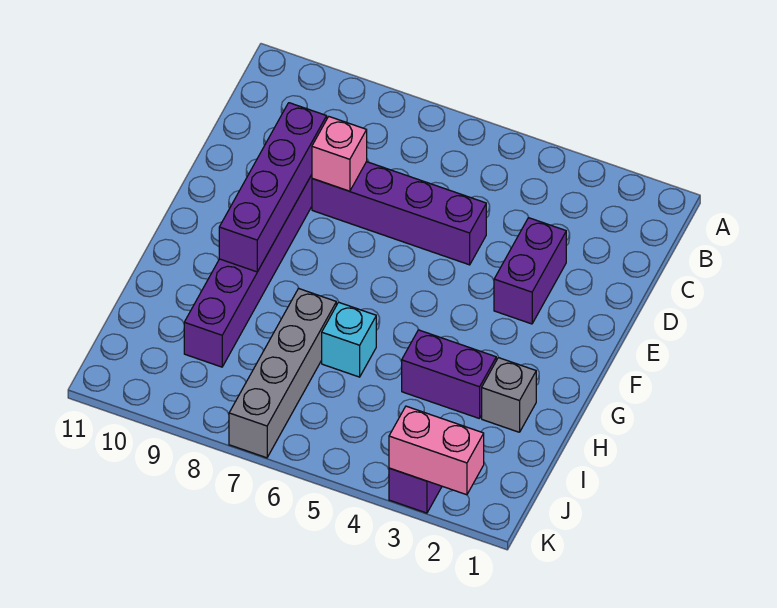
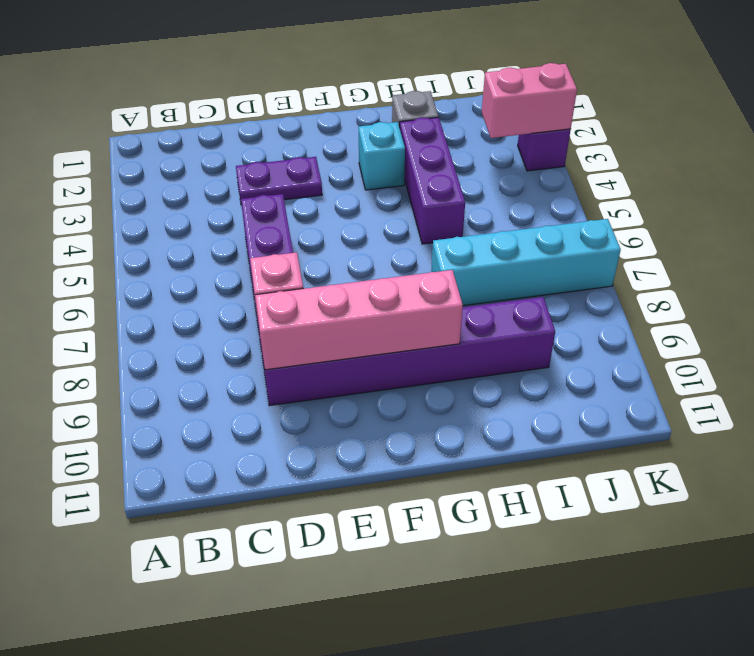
purple 1x2 brick [494,218,566,324] -> purple 1x2 plate [236,157,322,205]
purple 1x4 brick [219,103,327,272] -> pink 1x4 brick [255,270,463,370]
purple 1x2 brick [402,330,496,419] -> purple 1x3 brick [400,117,465,244]
cyan 1x1 brick [322,302,376,377] -> cyan 1x1 brick moved to [359,122,405,190]
grey 1x4 brick [229,288,336,458] -> cyan 1x4 brick [431,219,621,306]
pink 1x2 brick [389,406,484,495] -> pink 1x2 brick turned to [482,63,577,138]

